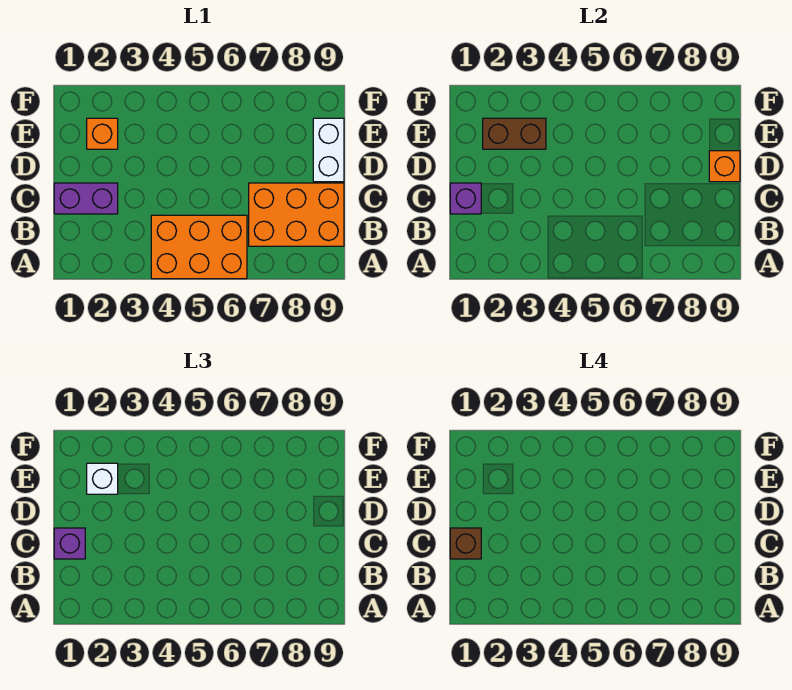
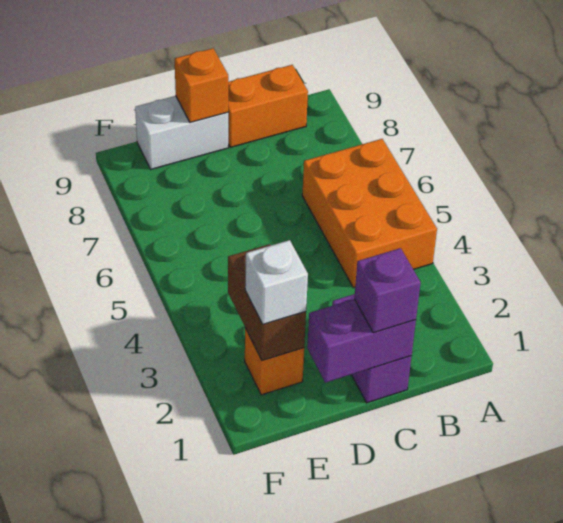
orange 2x3 brick [249,183,344,246] -> orange 1x2 brick [228,65,308,147]
purple 1x1 brick [450,183,481,214] -> purple 1x2 brick [307,299,416,383]
brown 1x1 brick [450,528,481,559] -> none

